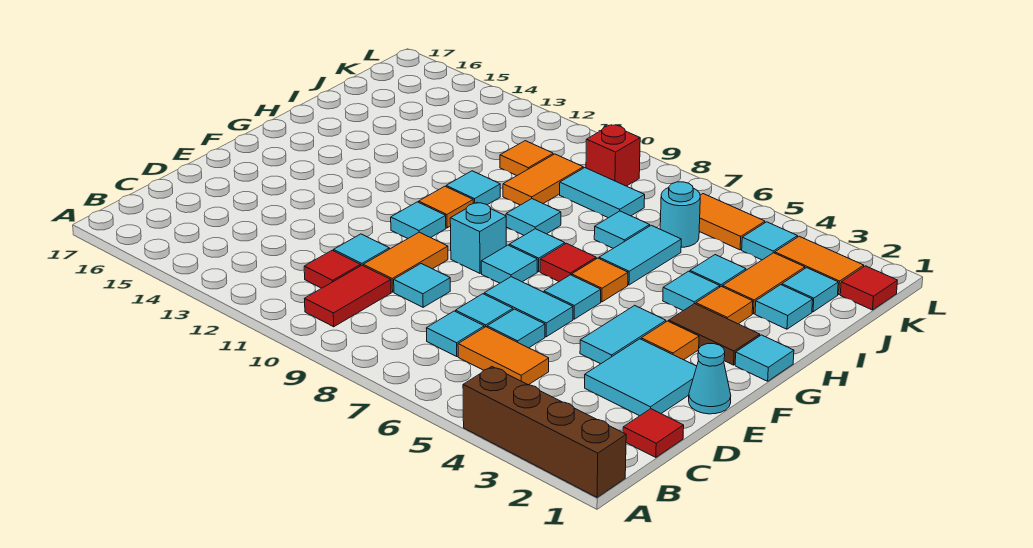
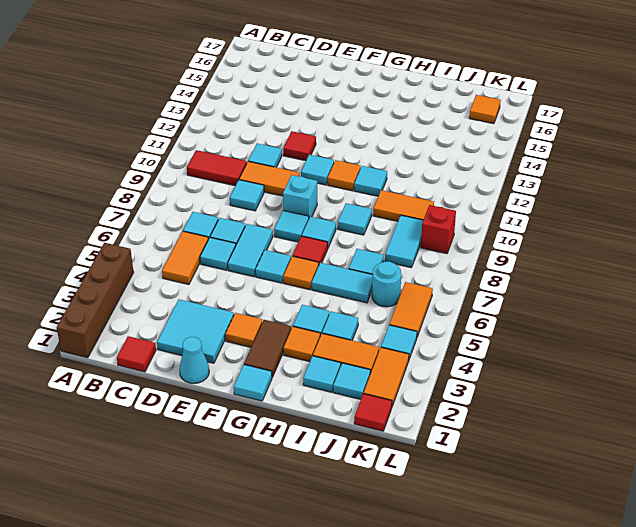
red 1x1 tile [304,250,361,288] -> red 1x1 tile moved to [283,131,316,161]
cyan 1x2 tile [580,305,666,364] -> none
orange 1x1 tile [500,141,553,176] -> orange 1x1 tile moved to [469,95,501,124]

